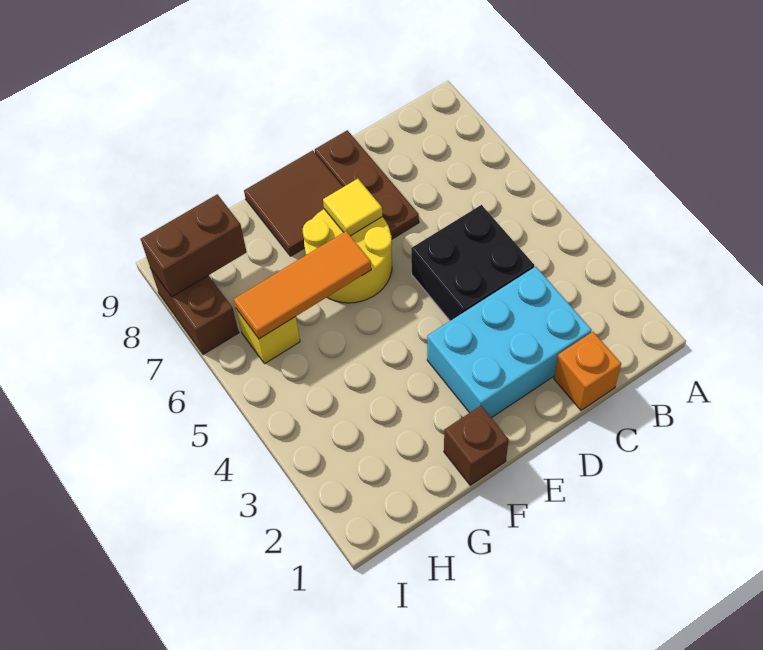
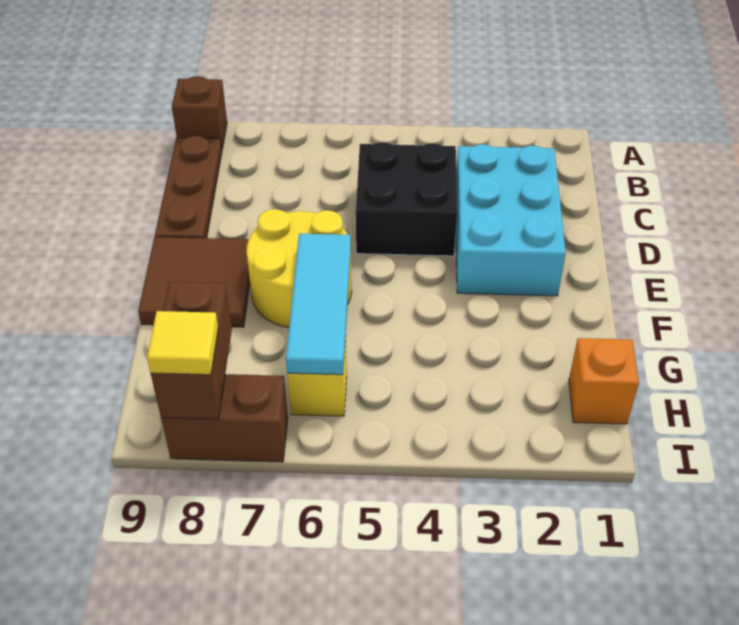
orange 1x1 brick [554,332,621,410] -> orange 1x1 brick moved to [569,338,639,424]
brown 1x3 plate [315,130,419,239] -> brown 1x3 plate turned to [155,136,222,238]
yellow 1x1 tile [323,179,382,236] -> yellow 1x1 tile moved to [147,311,218,375]
brown 1x1 brick [444,406,509,485] -> brown 1x1 brick moved to [172,76,227,149]
orange 1x3 tile [234,231,371,339] -> cyan 1x3 tile [286,234,351,375]

